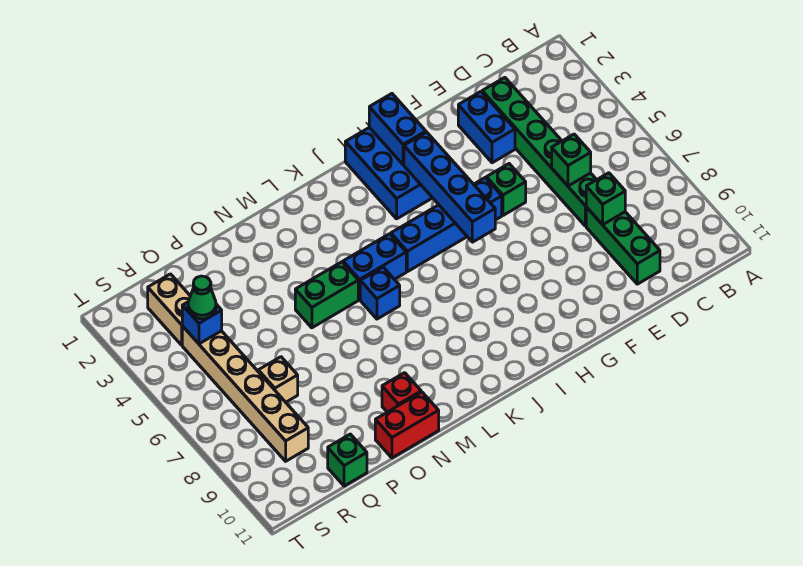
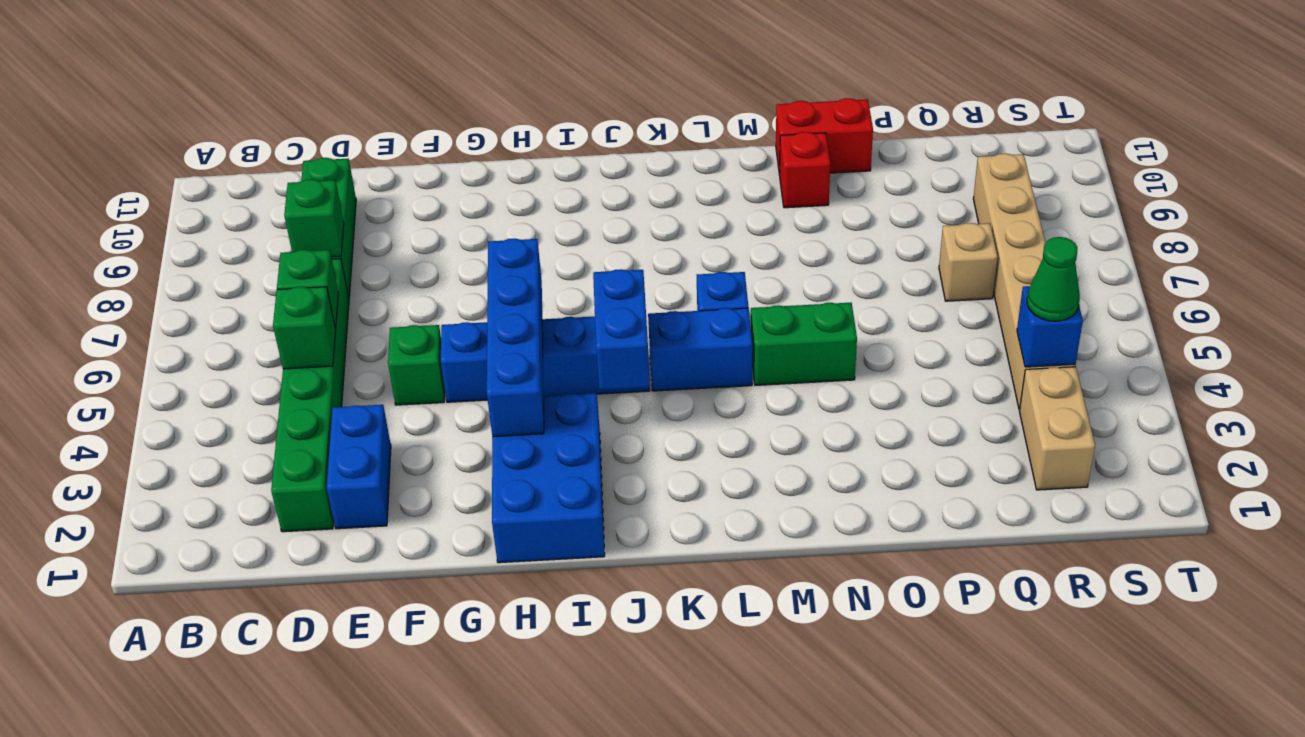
blue 1x2 brick [369,94,426,165] -> blue 1x2 brick moved to [593,269,650,390]
green 1x1 brick [328,434,367,486] -> green 1x1 brick moved to [273,287,336,369]

